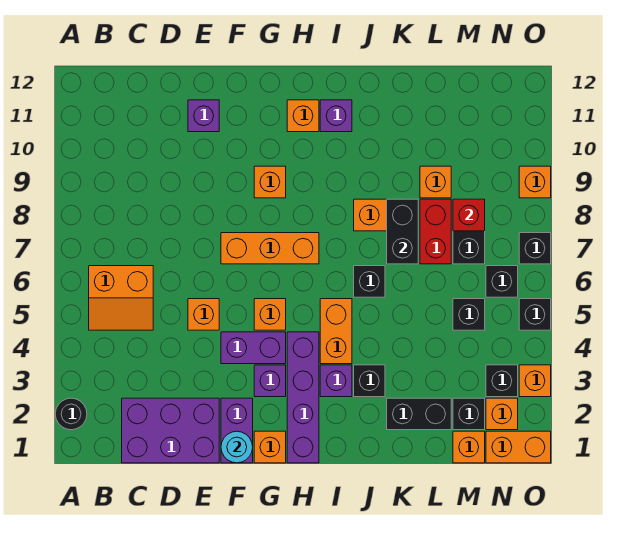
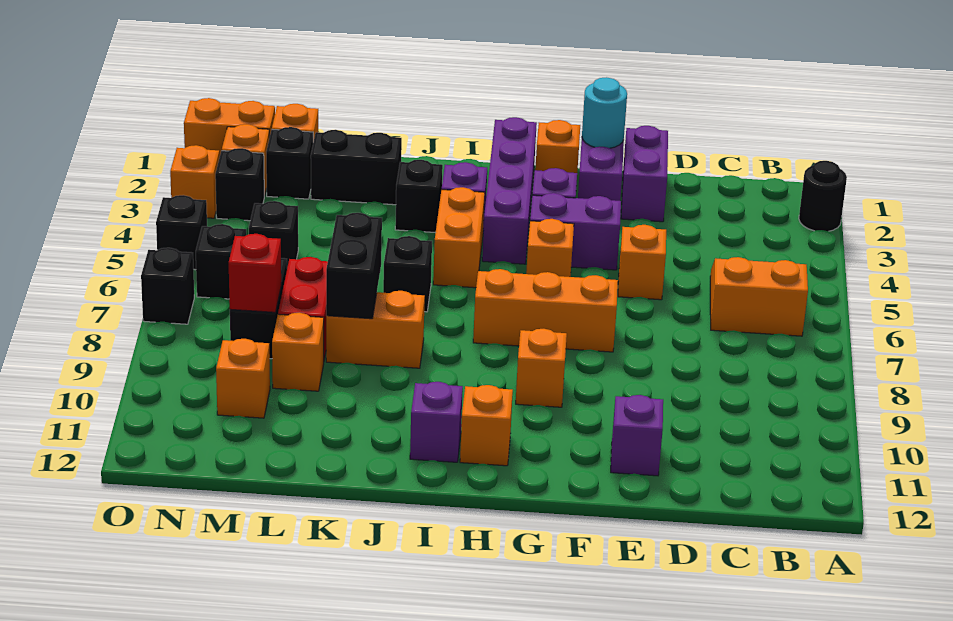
purple 2x3 brick [122,398,219,463] -> purple 1x2 brick [621,126,668,222]
orange 1x1 brick [519,166,551,198] -> orange 1x1 brick moved to [216,339,270,418]

